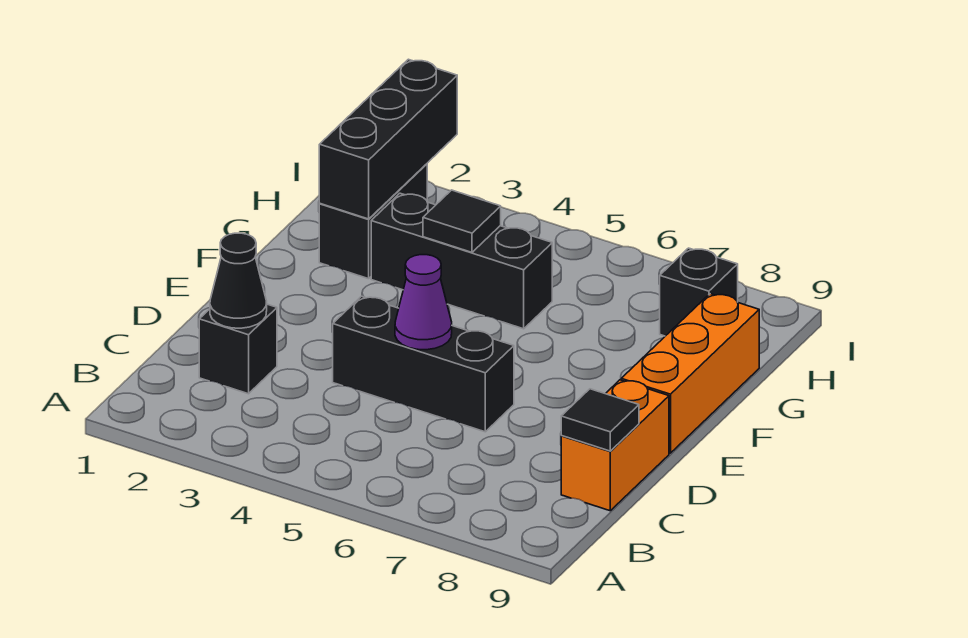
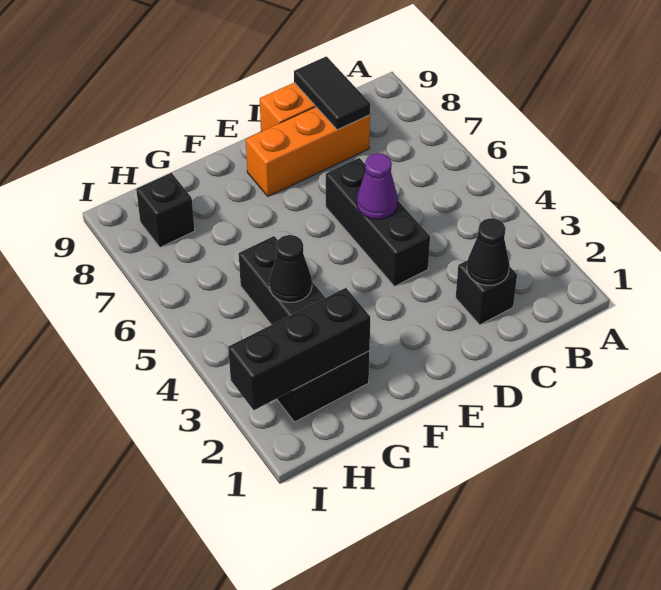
black 1x1 tile [561,389,639,451] -> black 1x2 tile [294,56,370,130]
orange 1x3 brick [621,294,759,453] -> orange 1x3 brick moved to [246,107,370,196]
black 1x1 tile [423,190,501,252] -> black 1x1 cone [269,235,312,302]

